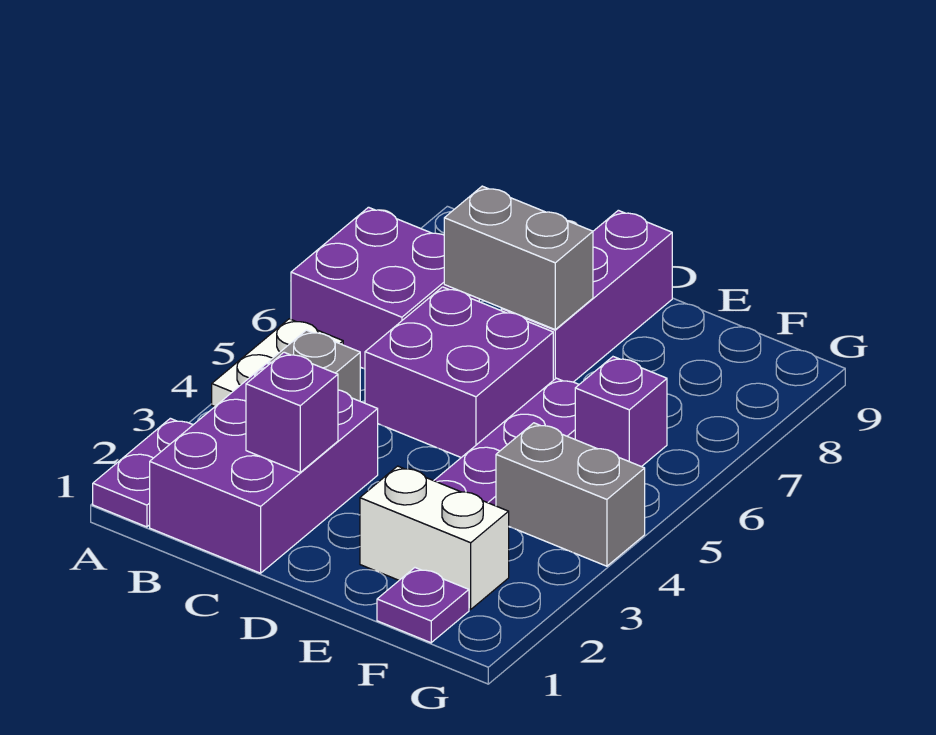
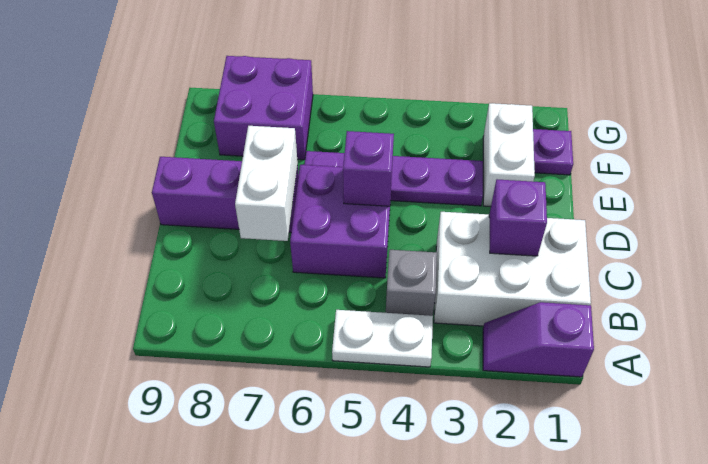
purple 1x2 plate [93,418,193,527] -> purple 1x2 slope [483,302,594,377]
purple 2x2 brick [291,207,479,369] -> purple 2x2 brick moved to [214,56,313,160]
purple 2x3 brick [150,363,378,573] -> white 2x3 brick [434,212,591,326]
grey 1x2 brick [444,186,593,329] -> white 1x2 brick [235,126,298,241]
grey 1x2 brick [496,423,645,566] -> none
purple 1x1 brick [575,357,667,467] -> purple 1x1 brick moved to [343,131,394,206]

